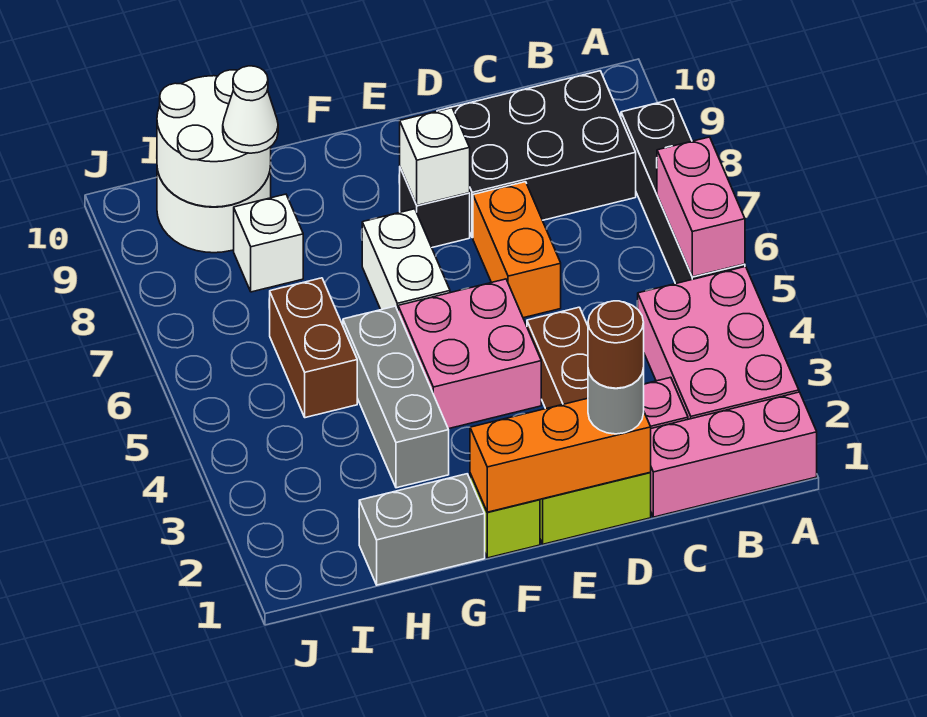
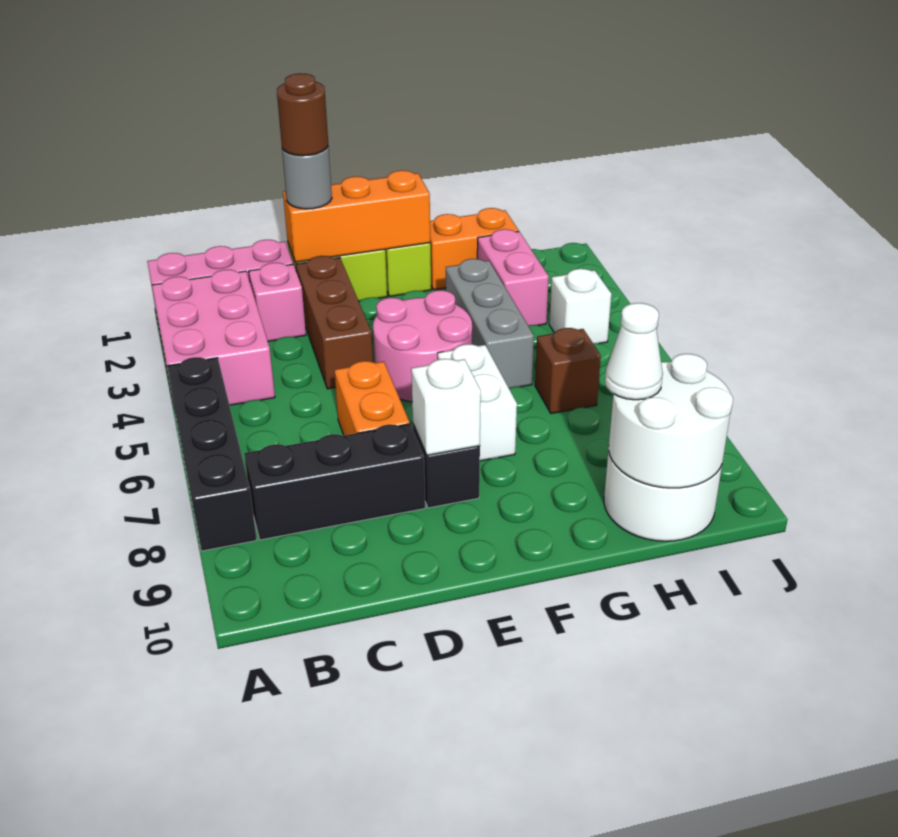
pink 1x2 brick [657,137,745,277] -> pink 1x2 brick moved to [477,229,549,325]
black 2x3 brick [438,71,636,238] -> black 1x3 brick [244,424,425,540]
pink 2x2 brick [398,279,541,429] -> pink 2x2 round brick [373,290,472,402]
grey 1x2 brick [359,474,485,585] -> orange 1x2 brick [430,208,519,290]
brown 1x2 brick [270,278,357,418] -> brown 1x1 brick [535,328,601,414]
white 1x1 brick [234,194,303,292] -> white 1x1 brick moved to [549,269,611,344]

